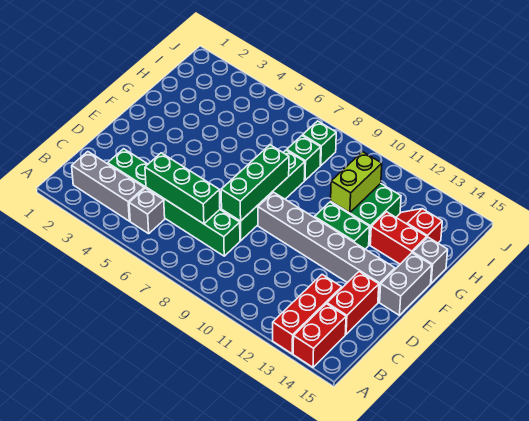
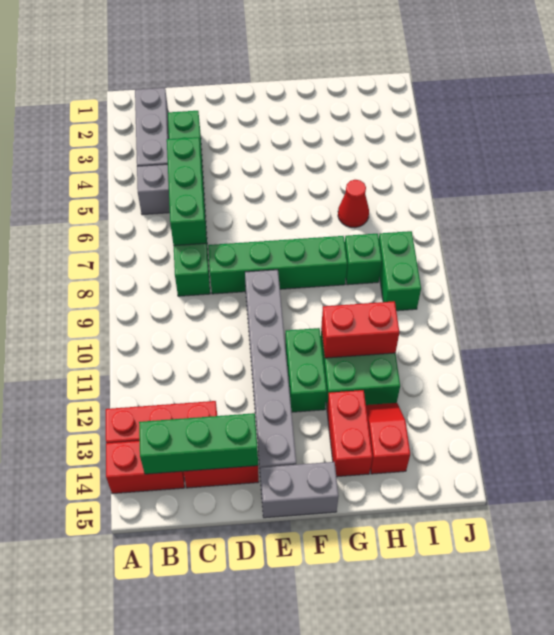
green 1x3 brick [221,145,289,221] -> green 1x3 brick moved to [139,413,258,474]
lime 1x2 brick [331,152,382,213] -> red 1x2 brick [321,301,399,358]
grey 1x1 brick [413,237,448,283] -> none
none -> red 1x1 cone [338,180,369,228]
green 1x1 brick [303,121,336,166] -> green 1x2 brick [379,231,421,311]

